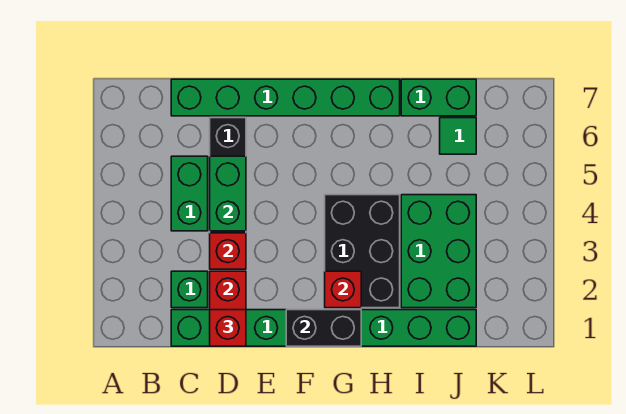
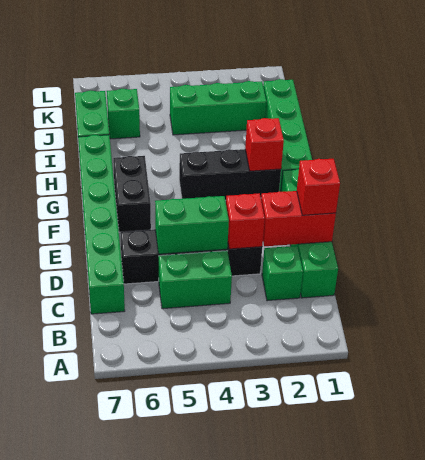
black 1x2 brick [286,310,361,346] -> black 1x2 brick moved to [113,156,151,232]
black 2x3 brick [325,195,400,308] -> black 1x3 brick [179,149,281,200]
green 2x3 brick [401,195,476,308] -> green 1x3 brick [170,81,266,135]
green 1x1 tile [440,118,476,154] -> green 1x1 brick [107,89,140,139]

